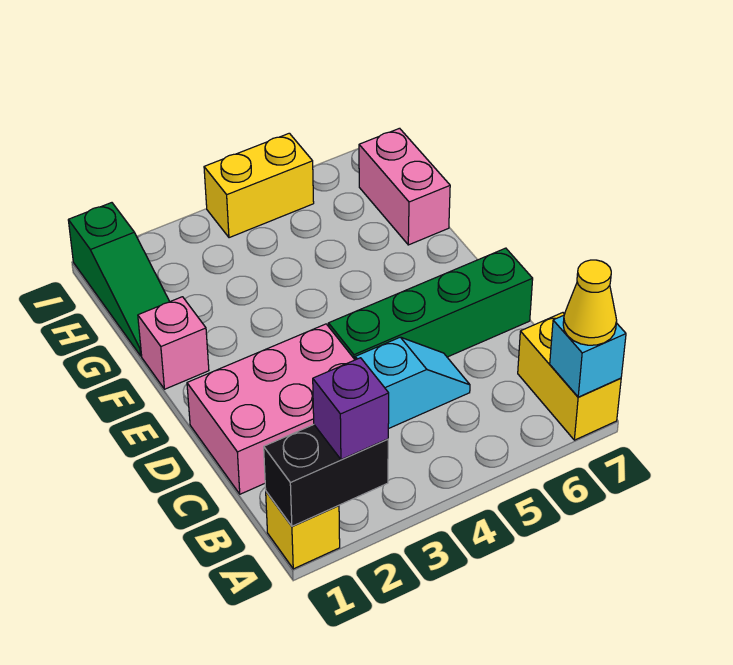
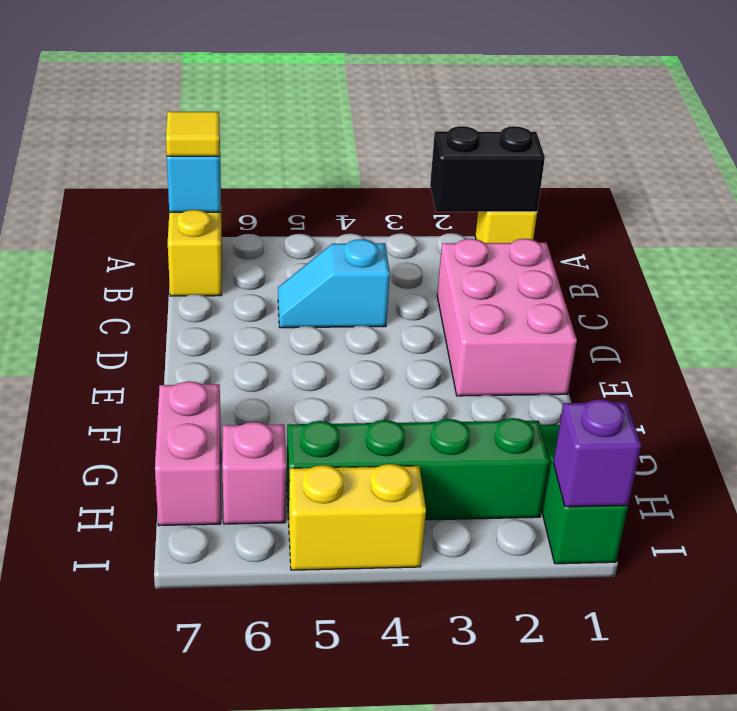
purple 1x1 brick [313,358,389,460] -> purple 1x1 brick moved to [553,399,641,507]
yellow 1x1 cone [563,260,617,345] -> yellow 1x1 tile [166,112,220,156]
pink 2x3 brick [187,324,355,494] -> pink 2x3 brick turned to [437,239,577,396]
green 1x4 brick [329,248,533,359] -> green 1x4 brick moved to [287,418,549,520]
pink 1x1 brick [138,297,209,389] -> pink 1x1 brick moved to [222,422,286,524]

